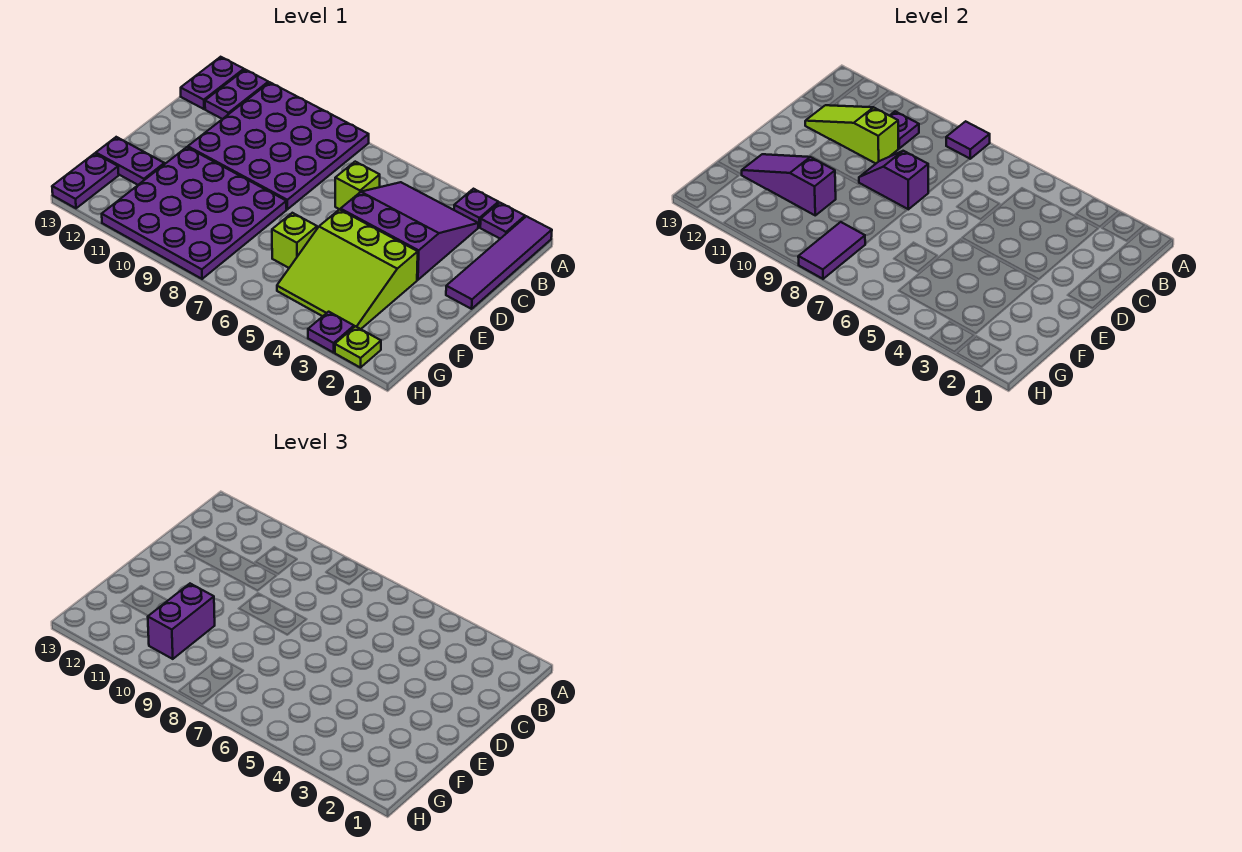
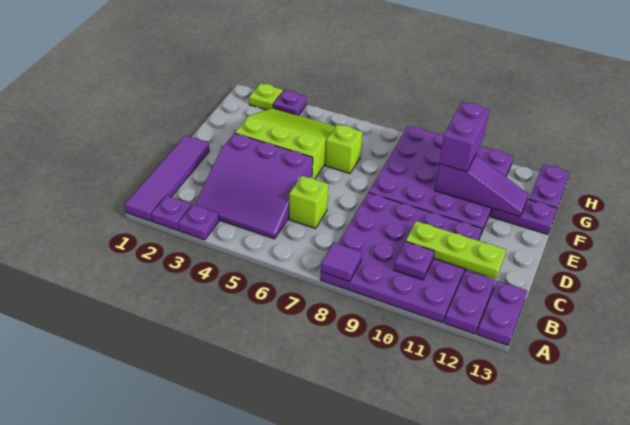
lime 1x3 slope [805,105,898,163] -> lime 1x3 plate [406,221,506,279]
purple 1x2 slope [859,151,928,209] -> none
purple 1x2 tile [798,222,865,279] -> none

